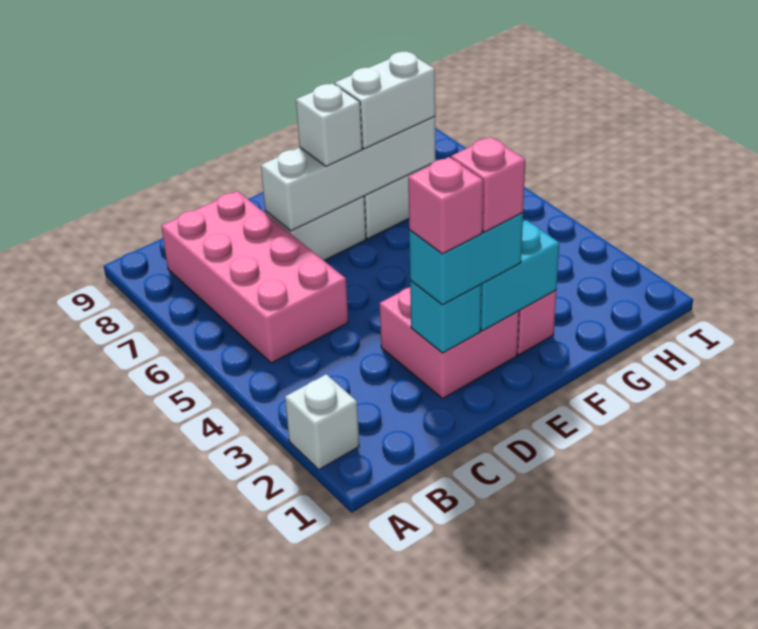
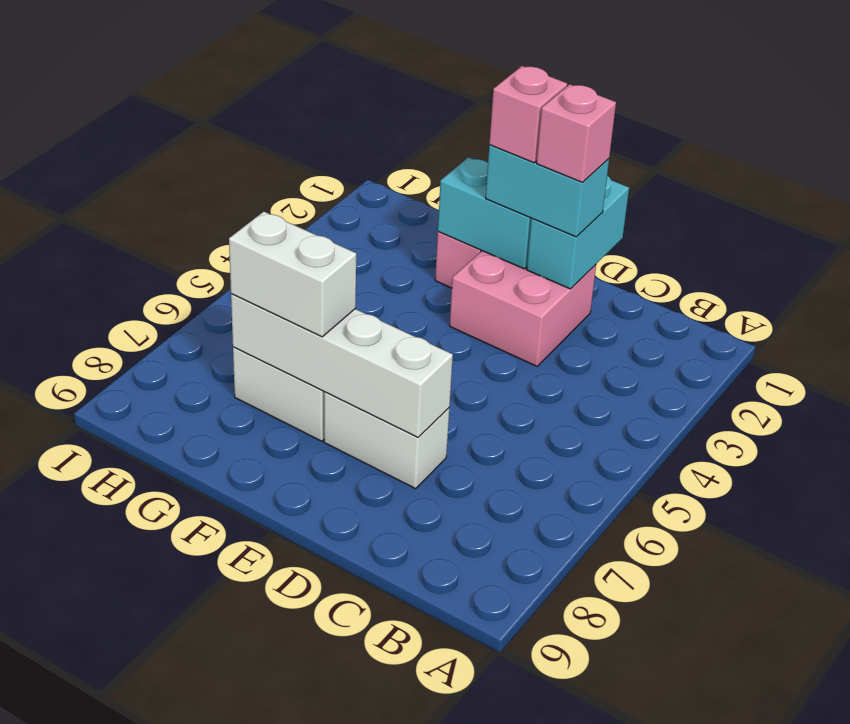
white 1x1 brick [285,374,359,469] -> none
pink 2x4 brick [161,191,348,363] -> none
cyan 1x1 brick [410,281,481,353] -> cyan 1x2 brick [527,176,629,289]
white 1x1 brick [296,83,362,166] -> none

